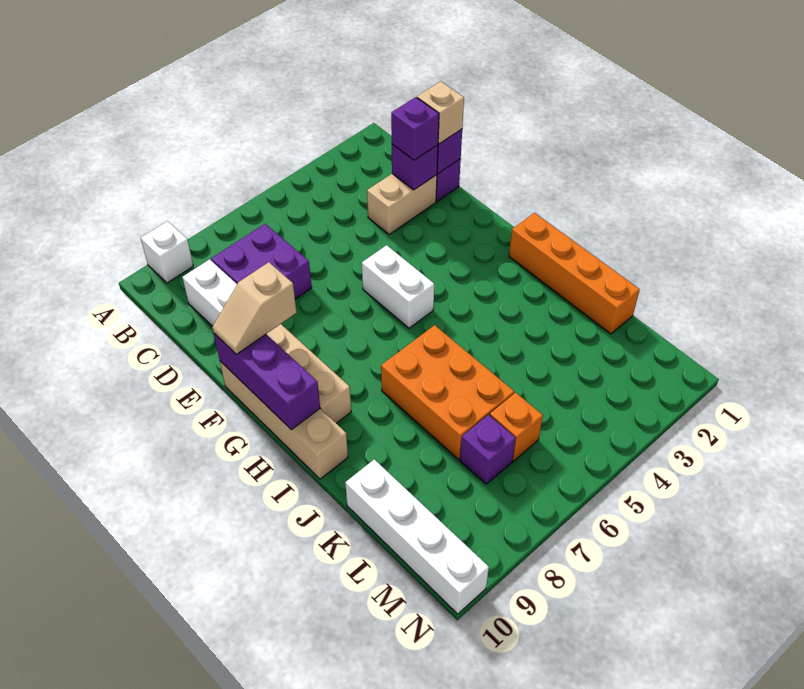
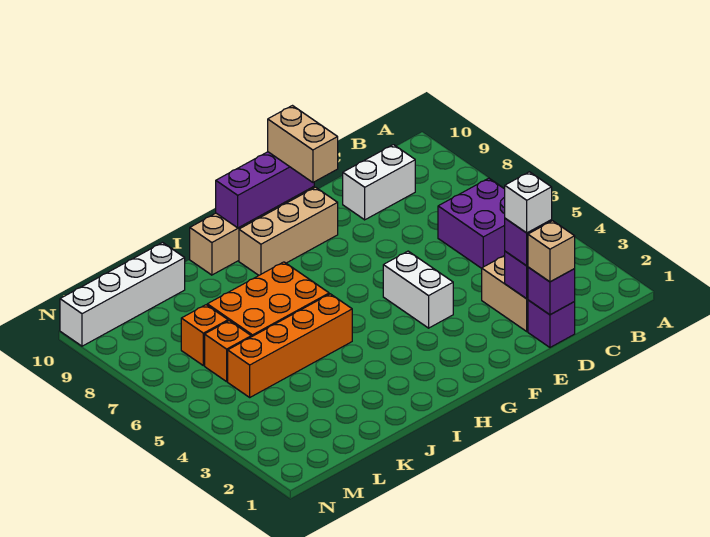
white 1x1 brick [141,221,193,283] -> white 1x1 brick moved to [505,172,552,233]
purple 2x2 brick [211,224,312,299] -> purple 2x2 brick moved to [438,178,505,268]
white 1x2 brick [362,245,434,328] -> white 1x2 brick turned to [383,251,453,328]
tan 1x2 slope [212,262,297,354] -> tan 1x2 brick [268,106,338,182]
orange 1x4 brick [509,213,640,334] -> orange 1x4 brick moved to [228,294,352,397]
purple 1x1 brick [460,415,516,484] -> orange 1x1 brick [181,305,228,366]

